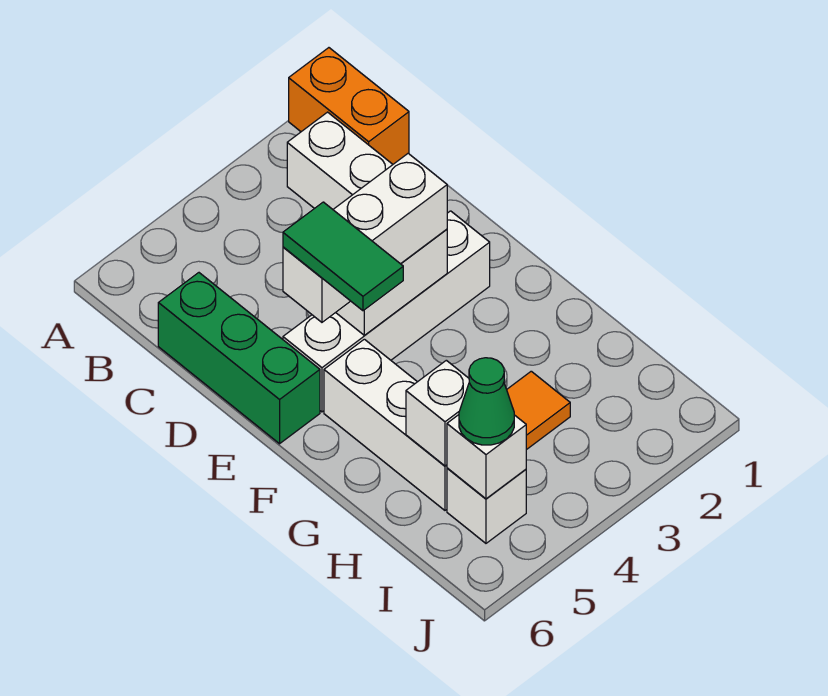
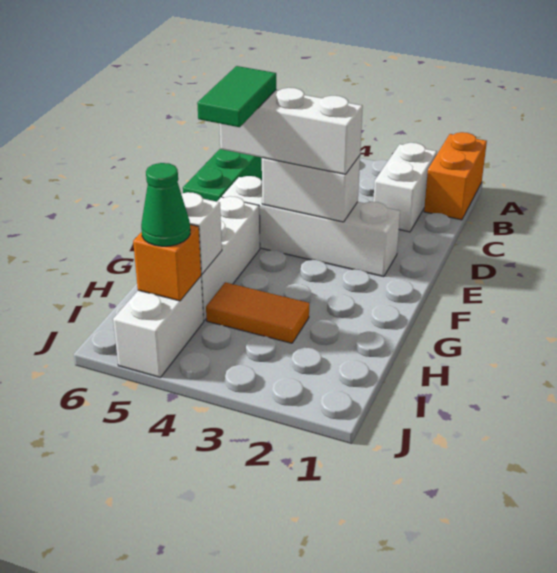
white 1x1 brick [447,468,526,543] -> white 1x2 brick [113,276,204,378]
white 1x1 brick [447,415,526,499] -> orange 1x1 brick [133,225,201,301]

